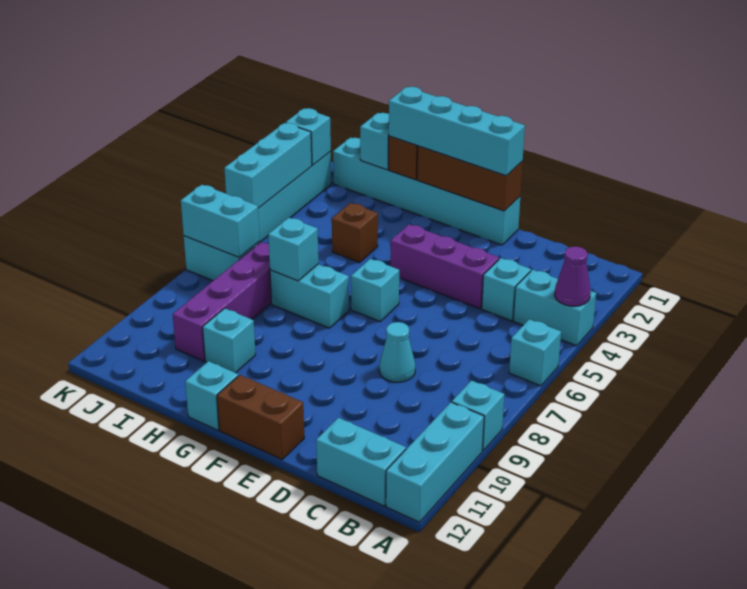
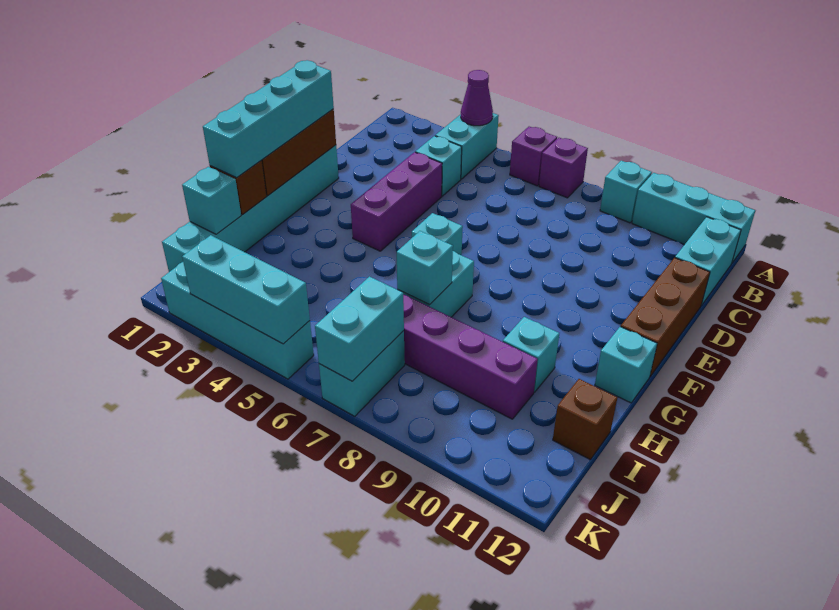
cyan 1x1 brick [509,319,561,386] -> purple 1x1 brick [510,127,557,186]
none -> purple 1x1 brick [539,138,588,198]
cyan 1x1 cone [379,322,415,382] -> none
brown 1x2 brick [217,375,304,459] -> brown 1x3 brick [621,258,710,376]
brown 1x1 brick [332,203,378,263] -> brown 1x1 brick moved to [553,379,617,460]
cyan 1x1 brick [286,108,331,165] -> none

